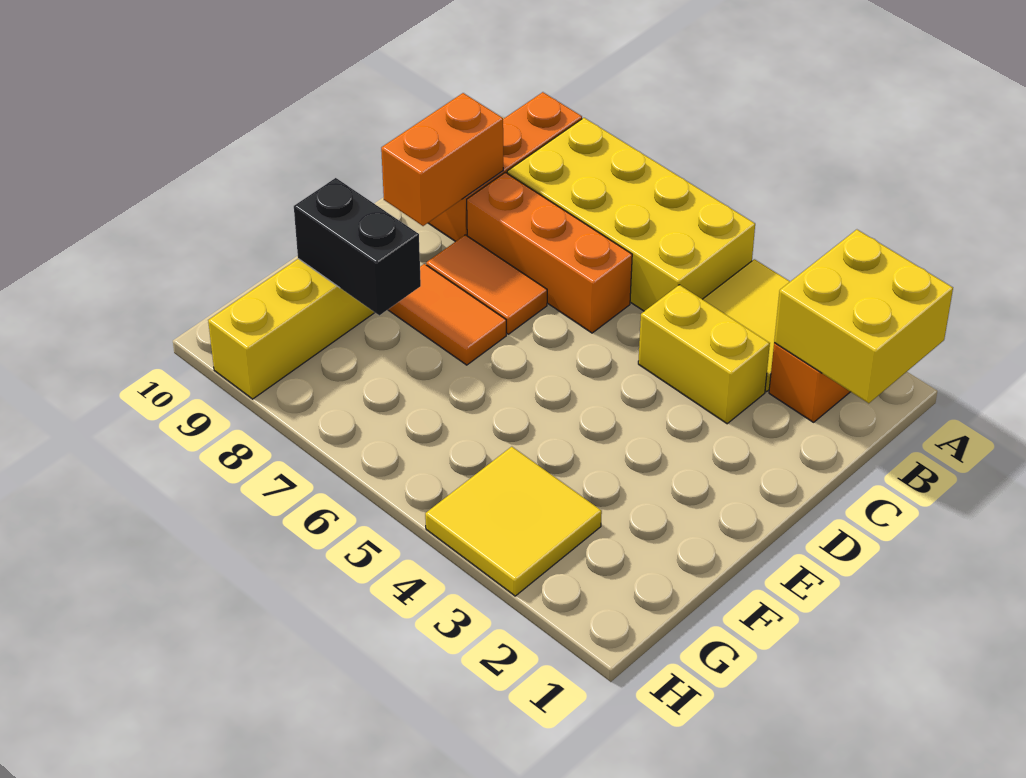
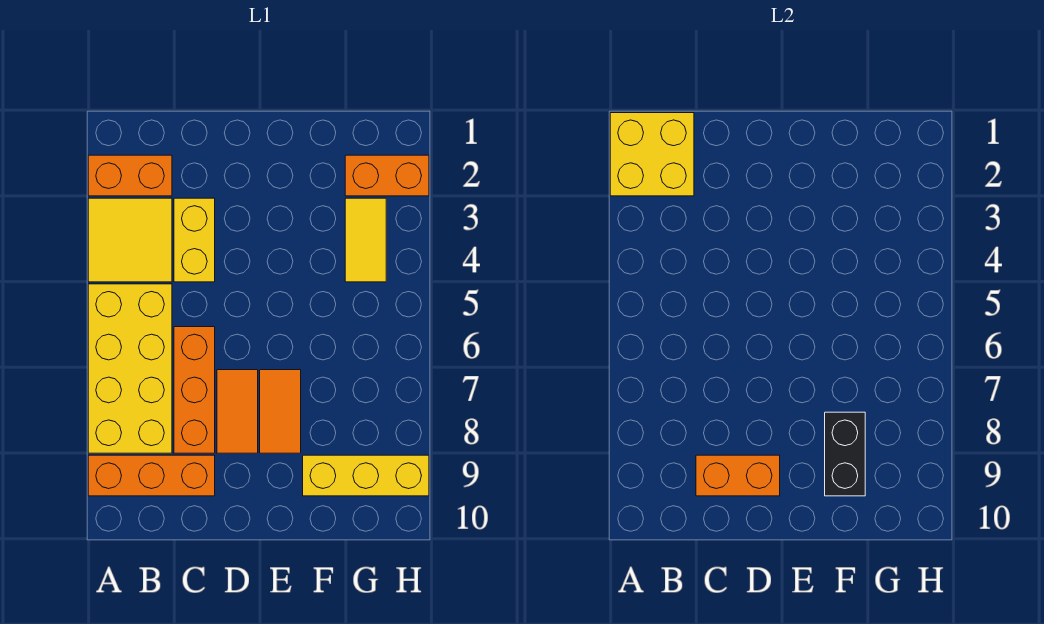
none -> orange 1x2 brick [345,155,429,196]
yellow 2x2 tile [425,447,602,596] -> yellow 1x2 tile [345,198,386,282]

